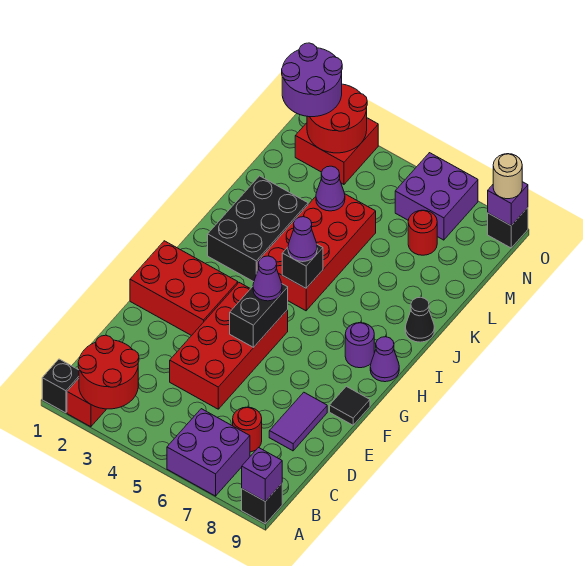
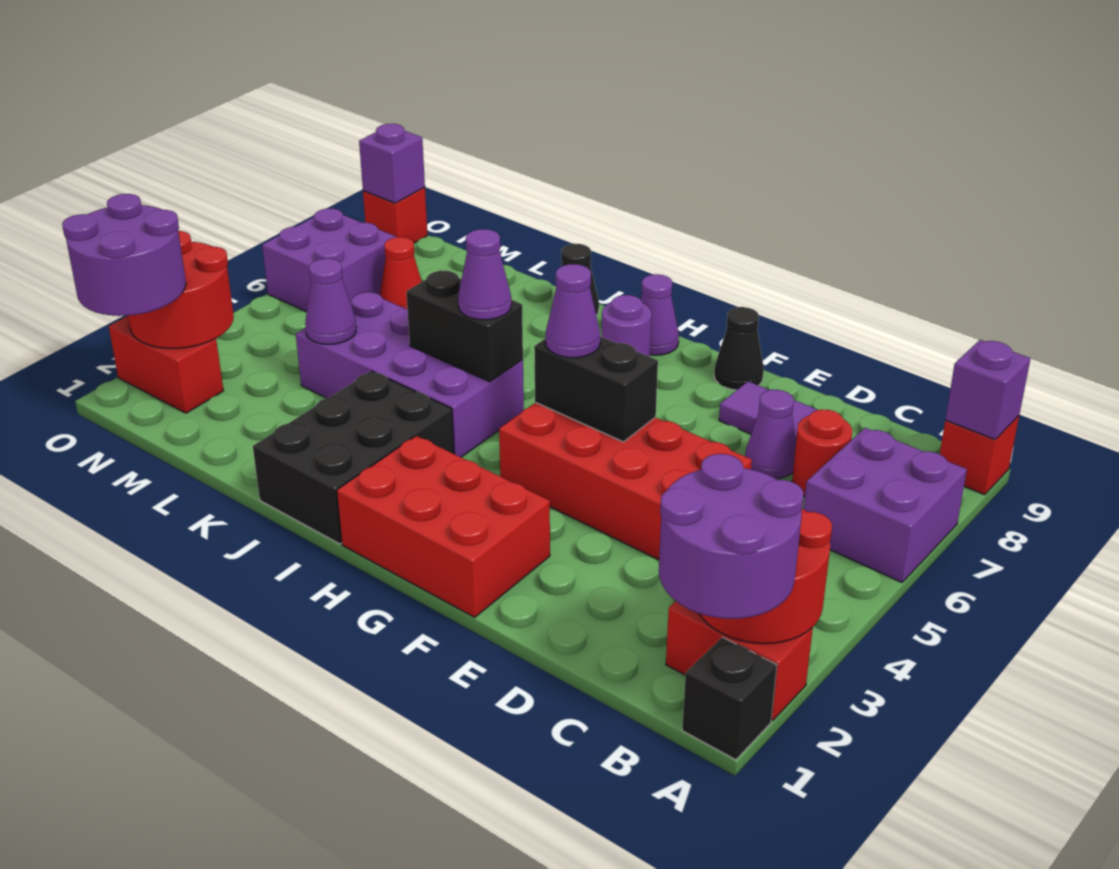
none -> purple 2x2 round brick [659,454,804,619]
black 1x1 brick [242,484,282,524] -> red 1x1 brick [940,416,1019,495]
none -> purple 1x1 cone [745,390,796,479]
red 2x3 brick [130,241,238,336] -> red 2x3 brick turned to [337,436,550,617]
black 1x1 tile [330,386,370,425] -> black 1x1 cone [714,307,764,390]
black 2x3 brick [208,176,308,282] -> black 2x3 brick turned to [253,371,454,544]
red 2x4 brick [257,194,376,311] -> purple 2x4 brick [296,292,524,457]
black 1x1 brick [282,245,323,288] -> black 1x2 brick [406,271,523,382]
red 1x1 round brick [408,210,437,255] -> red 1x1 cone [380,237,422,309]
red 2x2 brick [295,118,378,184] -> red 1x2 brick [109,316,224,413]
black 1x1 brick [488,208,528,248] -> red 1x1 brick [363,188,427,243]
tan 1x1 round brick [493,154,522,199] -> none

